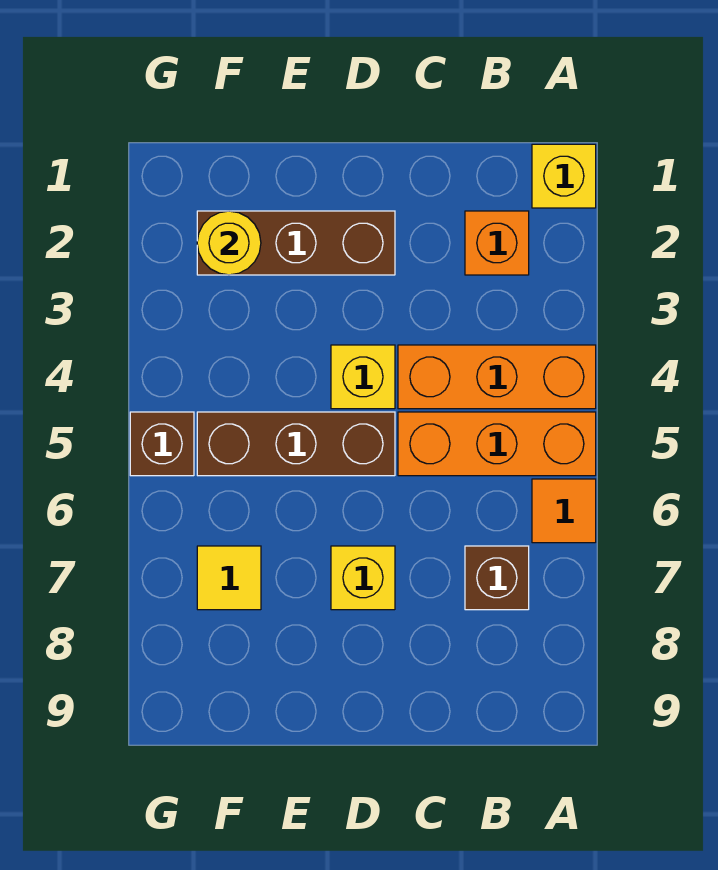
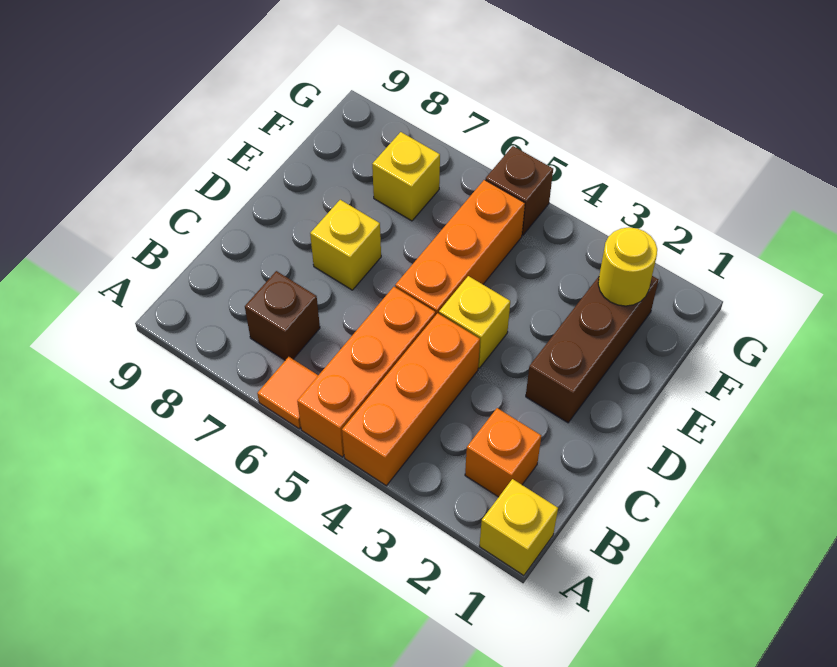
brown 1x3 brick [197,412,395,476] -> orange 1x3 brick [395,180,525,316]
yellow 1x1 tile [197,546,261,610] -> yellow 1x1 brick [372,132,440,221]

